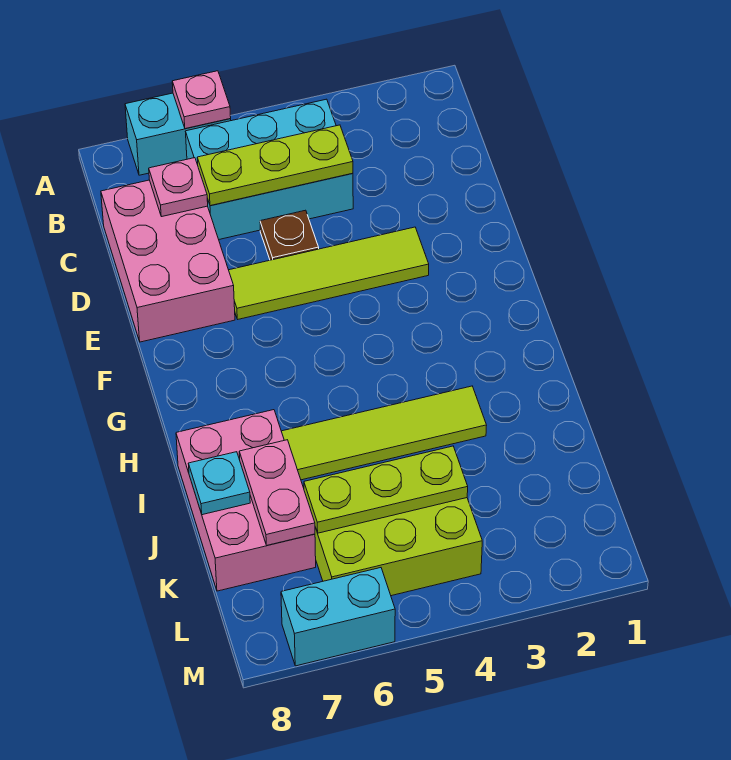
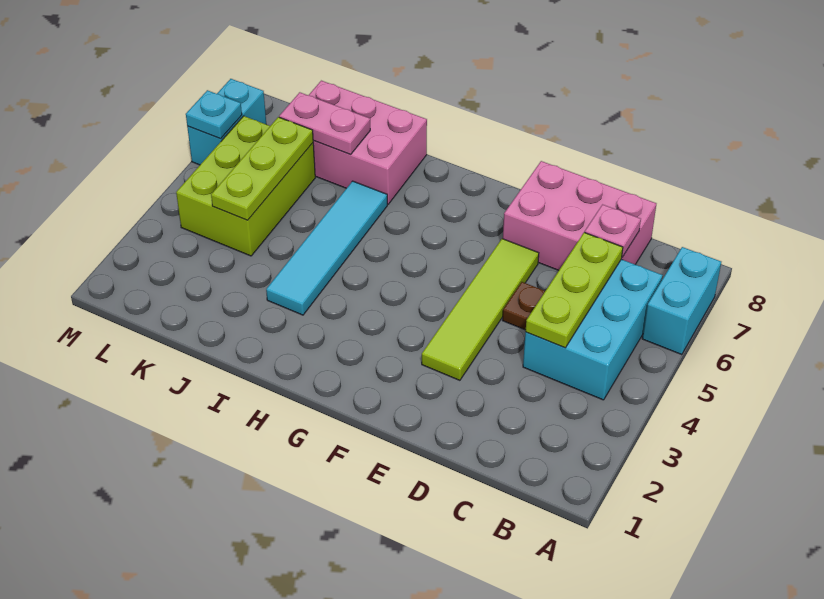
pink 1x1 plate [172,71,231,129] -> none
lime 1x4 tile [281,386,487,480] -> cyan 1x4 tile [266,181,387,315]
cyan 1x1 plate [188,452,250,515] -> cyan 1x1 plate moved to [186,90,242,139]

